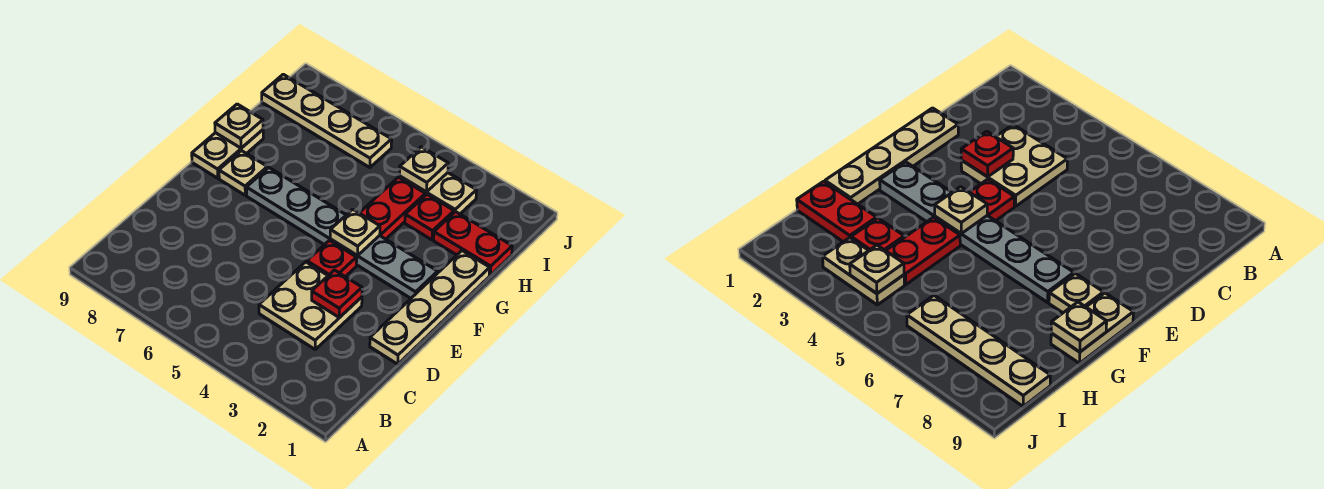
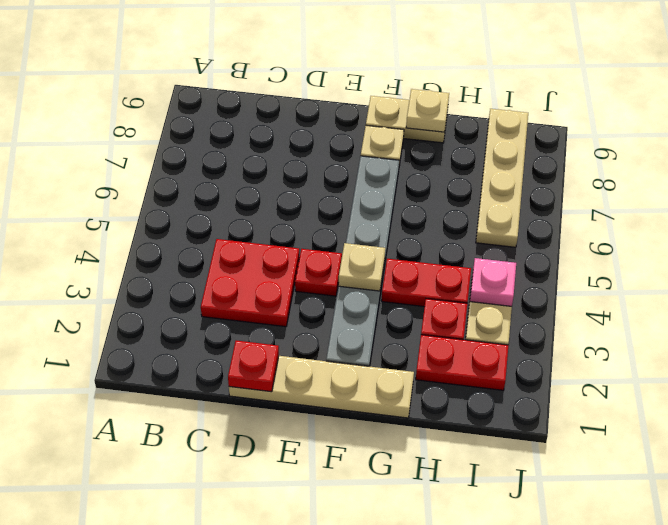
tan 2x2 plate [259,262,362,349] -> red 2x2 plate [201,239,299,327]
red 1x1 plate [312,270,362,318] -> red 1x1 plate moved to [228,341,279,392]
red 1x2 plate [434,212,512,275] -> red 1x2 plate turned to [416,335,508,390]
tan 1x1 plate [400,147,448,192] -> pink 1x1 plate [470,258,516,306]

